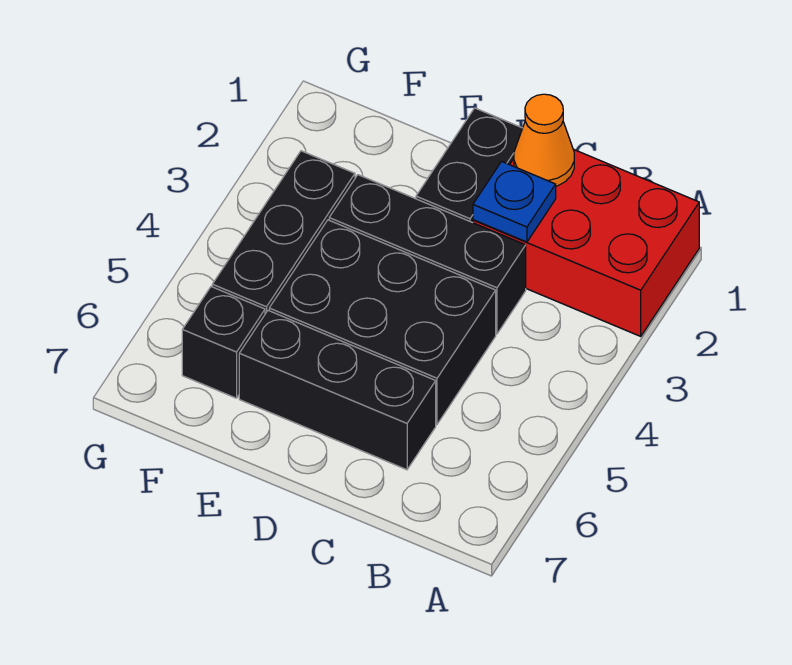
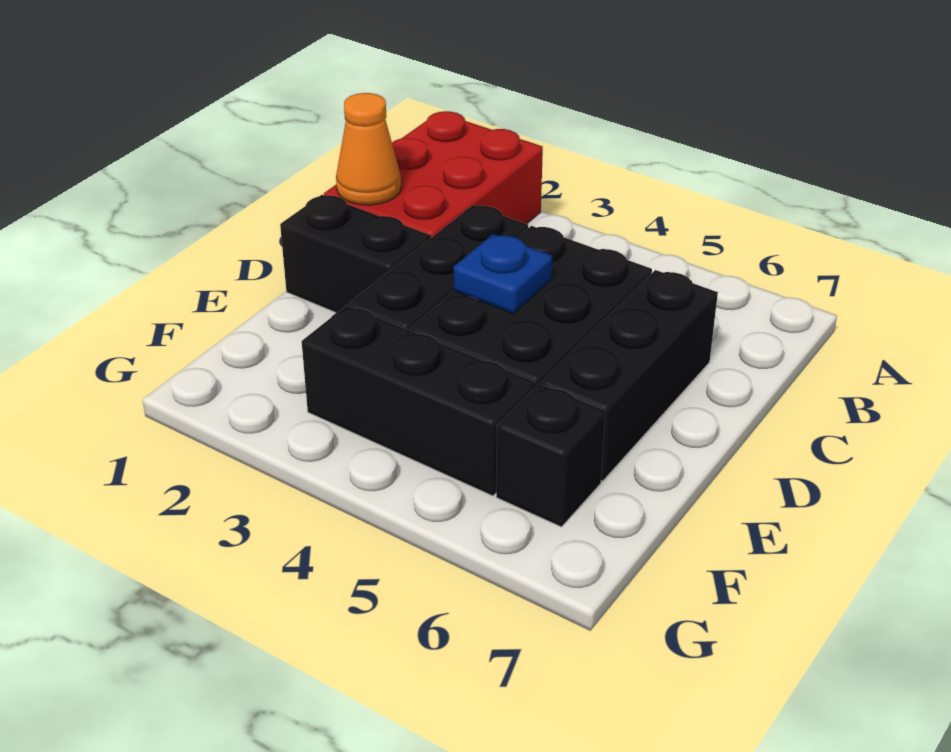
blue 1x1 plate [473,162,556,242] -> blue 1x1 plate moved to [453,234,552,314]

